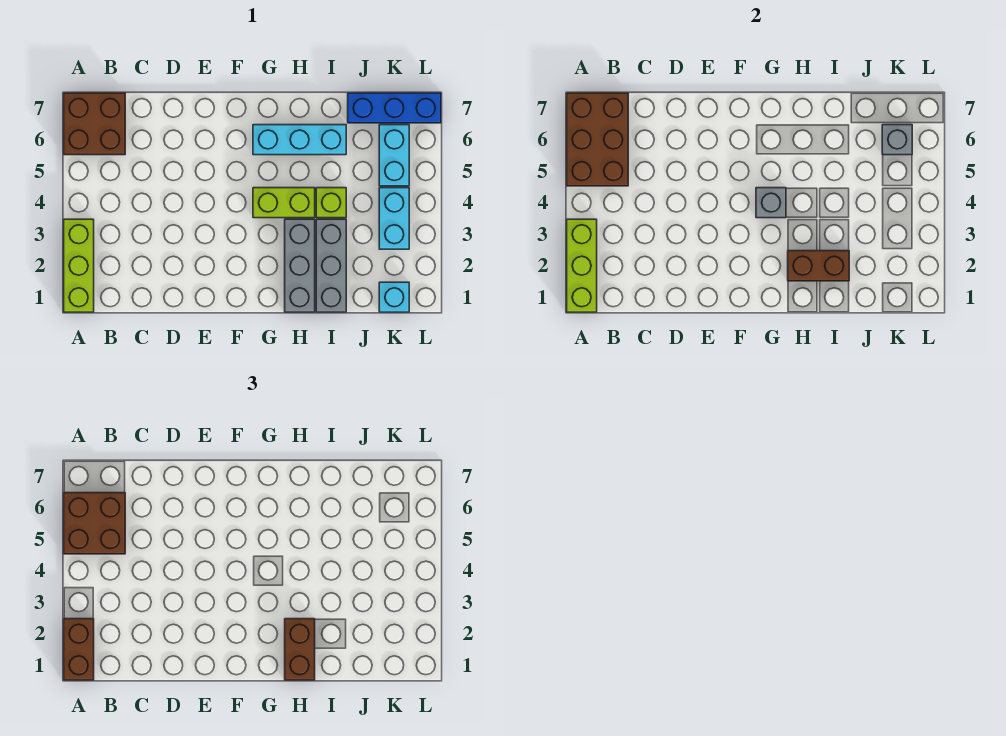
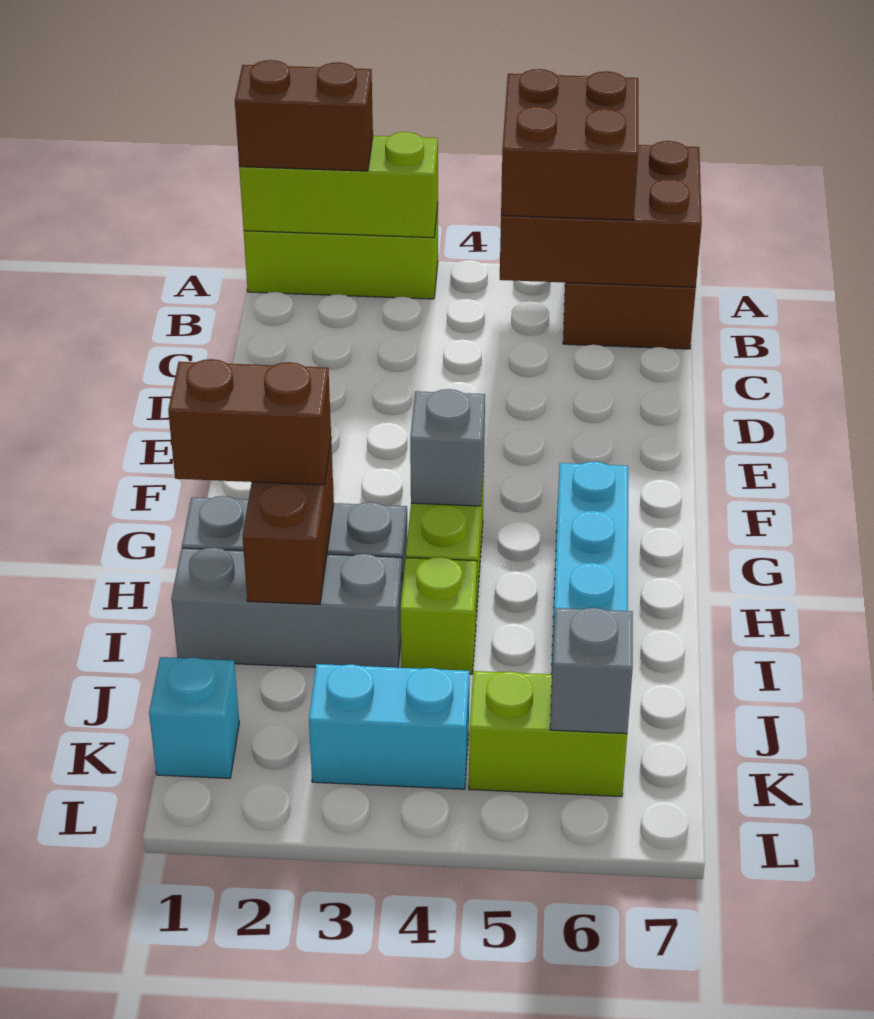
blue 1x3 brick [348,93,441,123] -> none
cyan 1x2 brick [379,125,409,186] -> lime 1x2 brick [469,671,627,797]

